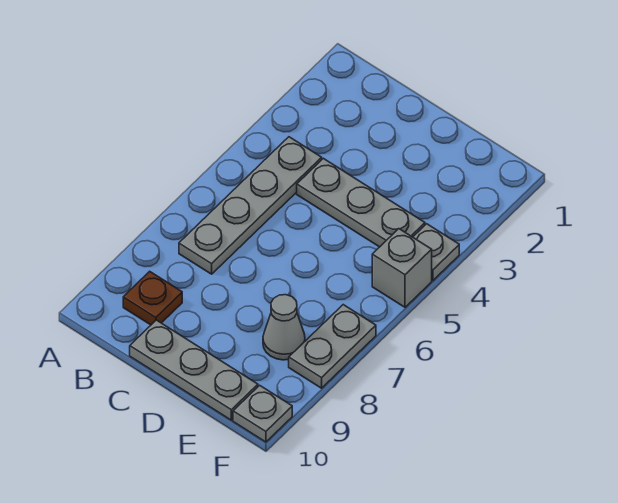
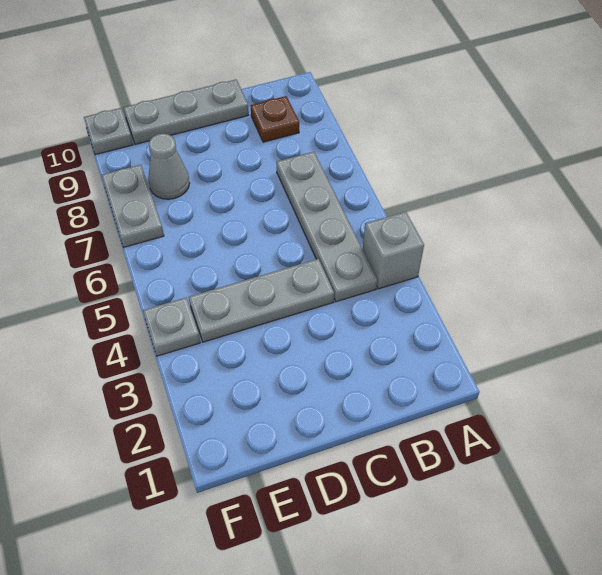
grey 1x1 brick [372,229,432,307] -> grey 1x1 brick moved to [363,212,424,289]

